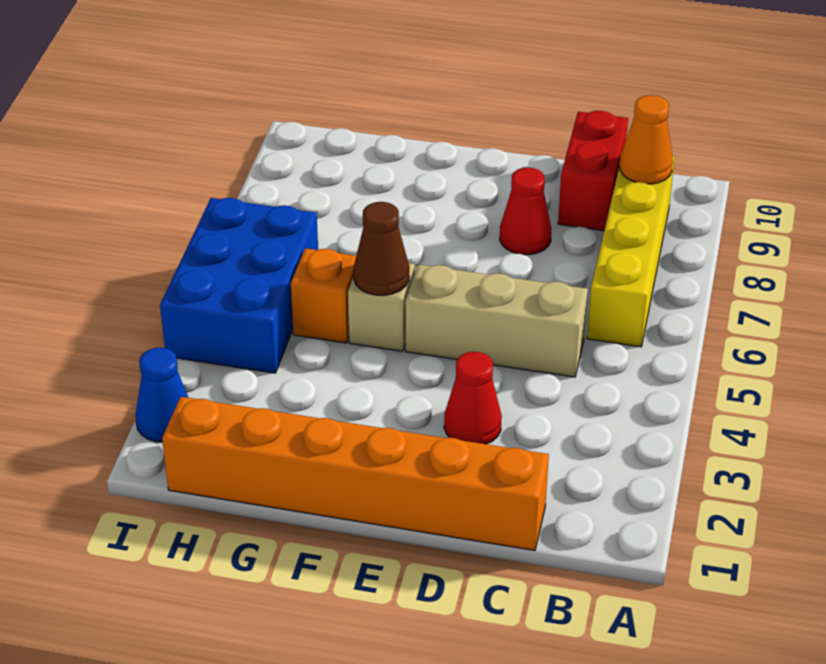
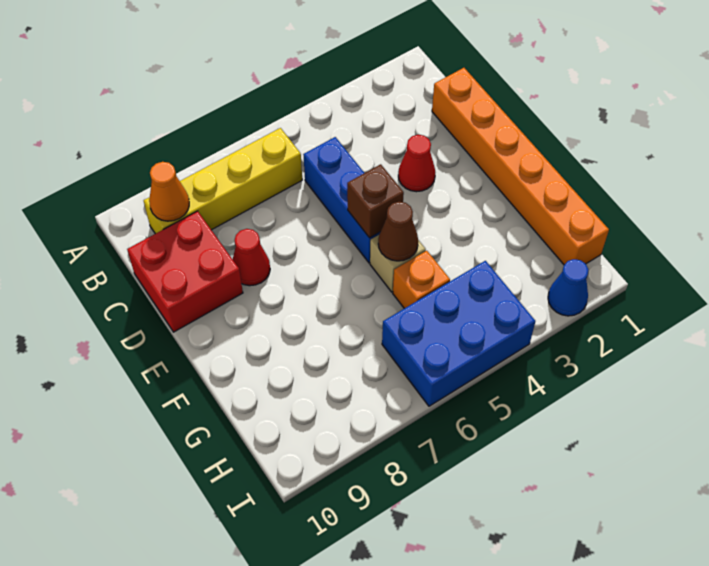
tan 1x3 brick [406,264,588,377] -> blue 1x3 brick [303,137,380,263]
red 1x2 brick [558,111,628,231] -> red 2x2 brick [127,211,243,332]
none -> brown 1x1 brick [347,164,404,238]

